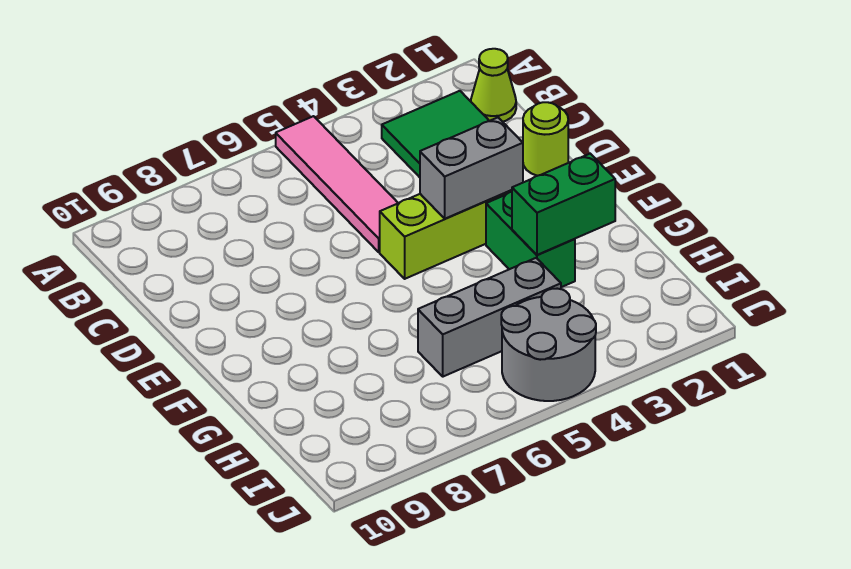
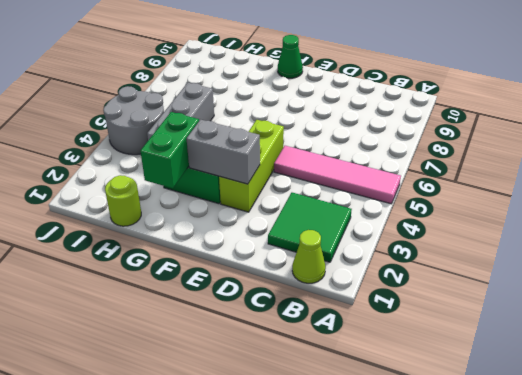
lime 1x1 round brick [523,102,568,176] -> lime 1x1 round brick moved to [105,175,141,226]
grey 1x2 brick [420,118,523,219] -> grey 1x2 brick turned to [187,120,260,184]
none -> green 1x1 cone [278,35,303,78]

